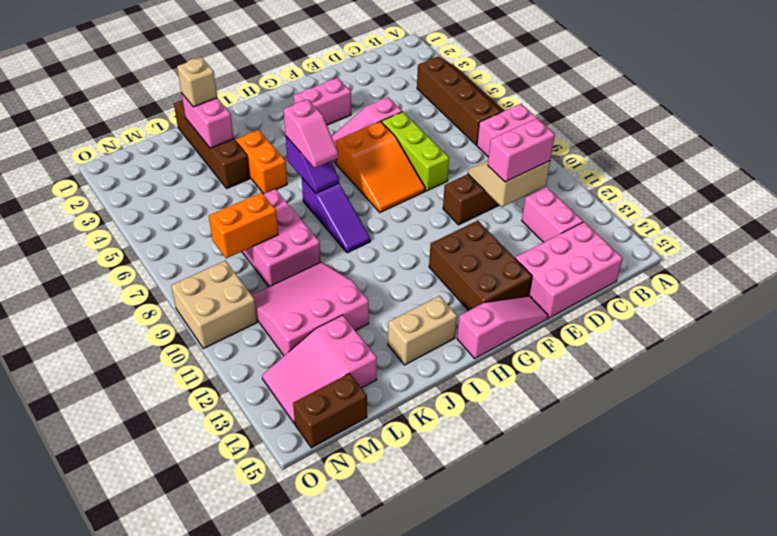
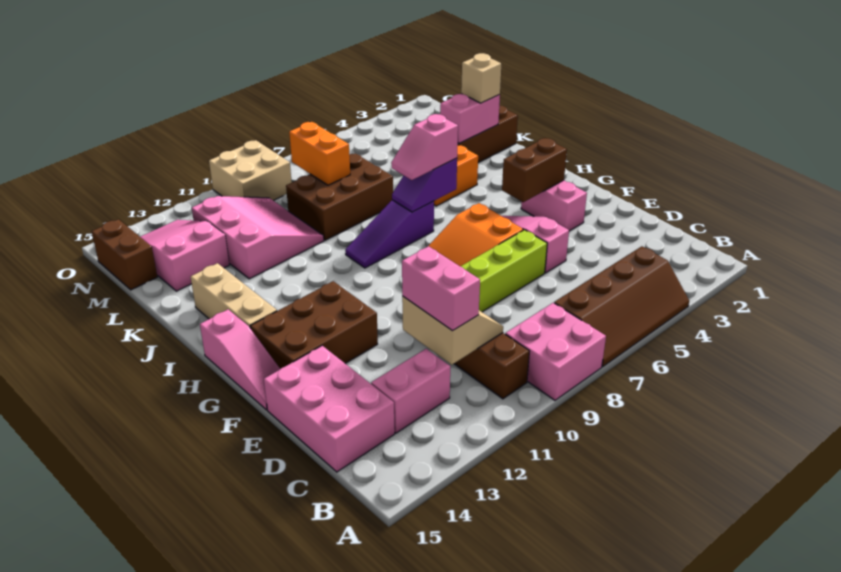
none -> brown 1x2 brick [502,138,567,202]
tan 1x2 brick [388,296,457,365] -> tan 1x3 brick [191,263,277,329]
pink 2x3 brick [242,189,321,287] -> brown 2x3 brick [286,153,393,240]

